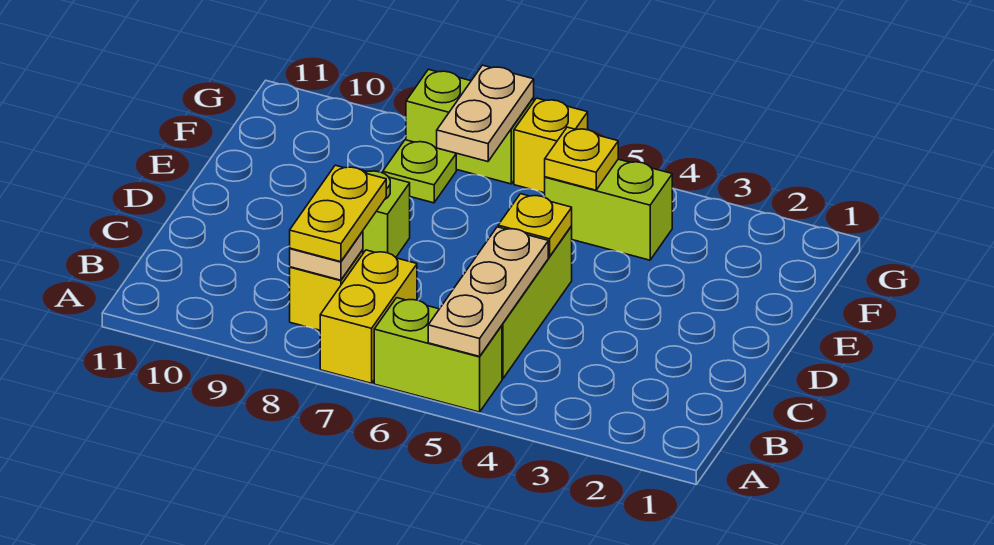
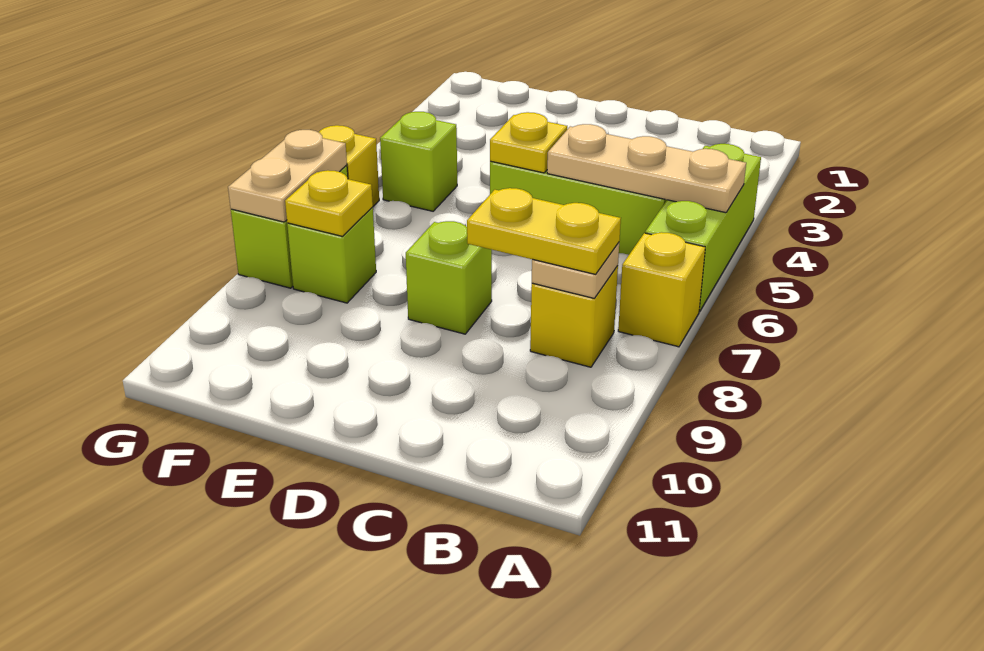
lime 1x2 brick [374,298,502,412] -> lime 1x3 brick [645,144,761,311]
yellow 1x2 brick [320,250,417,383] -> yellow 1x1 brick [618,232,705,347]
lime 1x2 brick [545,159,673,260] -> lime 1x1 brick [380,112,457,211]
yellow 1x1 plate [545,127,618,190] -> yellow 1x1 plate moved to [285,170,373,236]
tan 1x2 plate [437,65,534,162] -> tan 1x2 plate turned to [228,130,347,222]
lime 1x1 plate [383,140,456,203] -> lime 1x1 brick [287,207,376,303]

